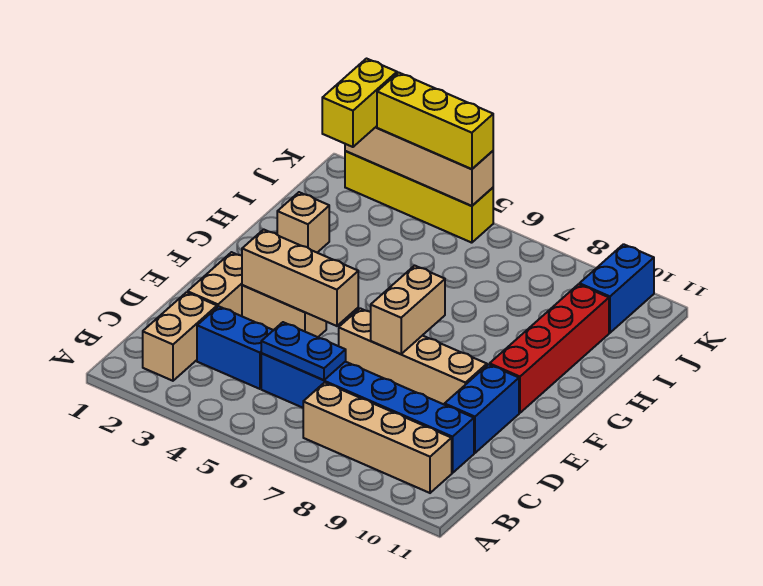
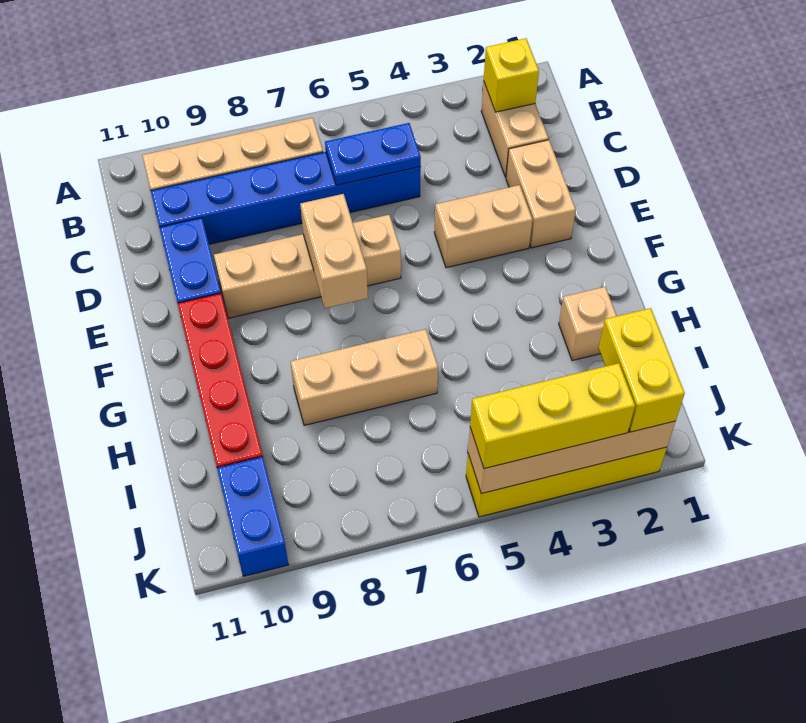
none -> yellow 1x1 brick [484,38,539,112]
blue 1x2 brick [197,306,273,389] -> none
tan 1x3 brick [242,229,358,326] -> tan 1x3 brick moved to [290,329,438,425]

